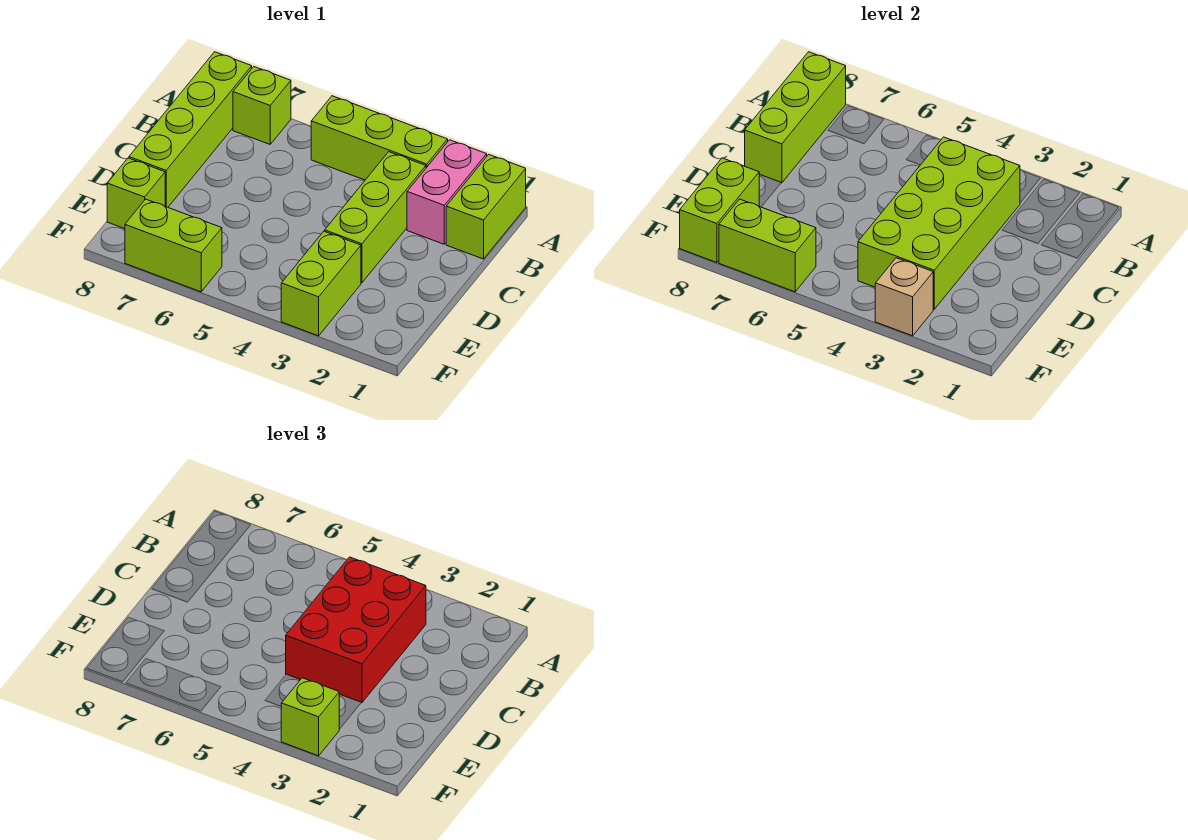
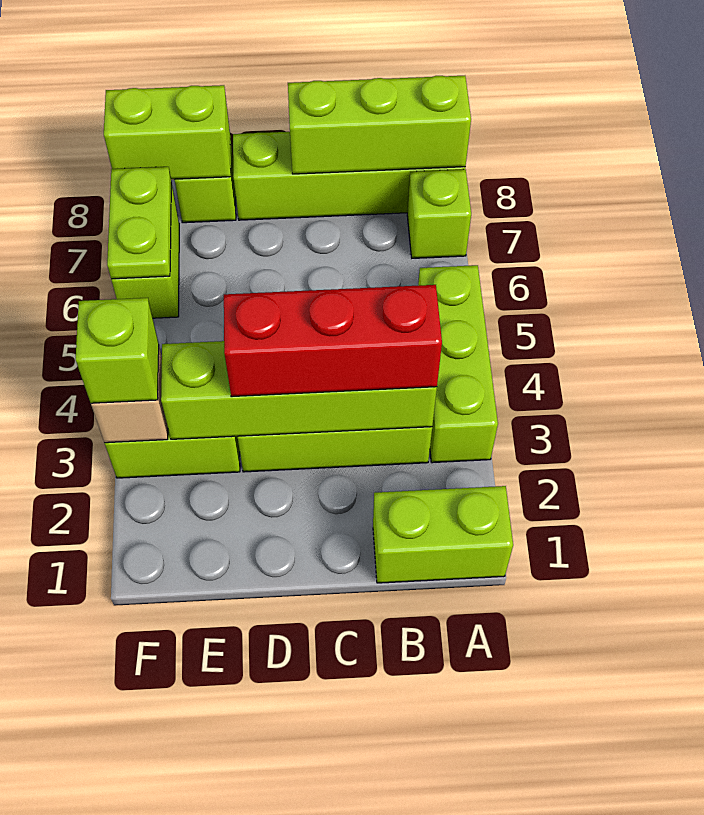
pink 1x2 brick [407,140,487,244] -> none
lime 2x4 brick [858,137,1020,309] -> lime 1x4 brick [161,341,437,439]
red 2x3 brick [286,557,426,703] -> red 1x3 brick [224,285,442,397]
lime 1x2 brick [719,199,816,292] -> lime 1x2 plate [107,167,171,279]

